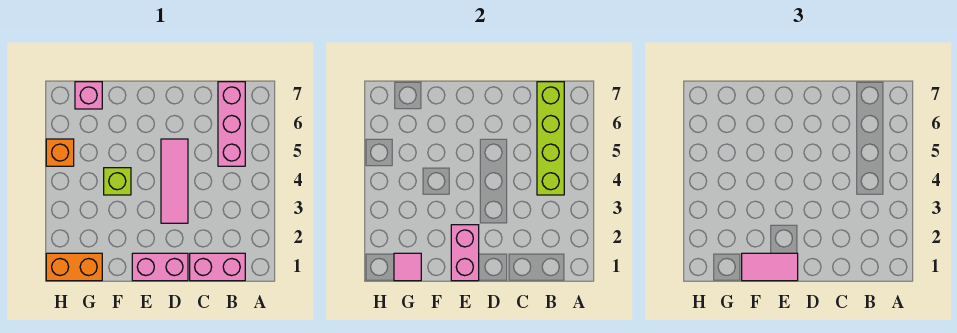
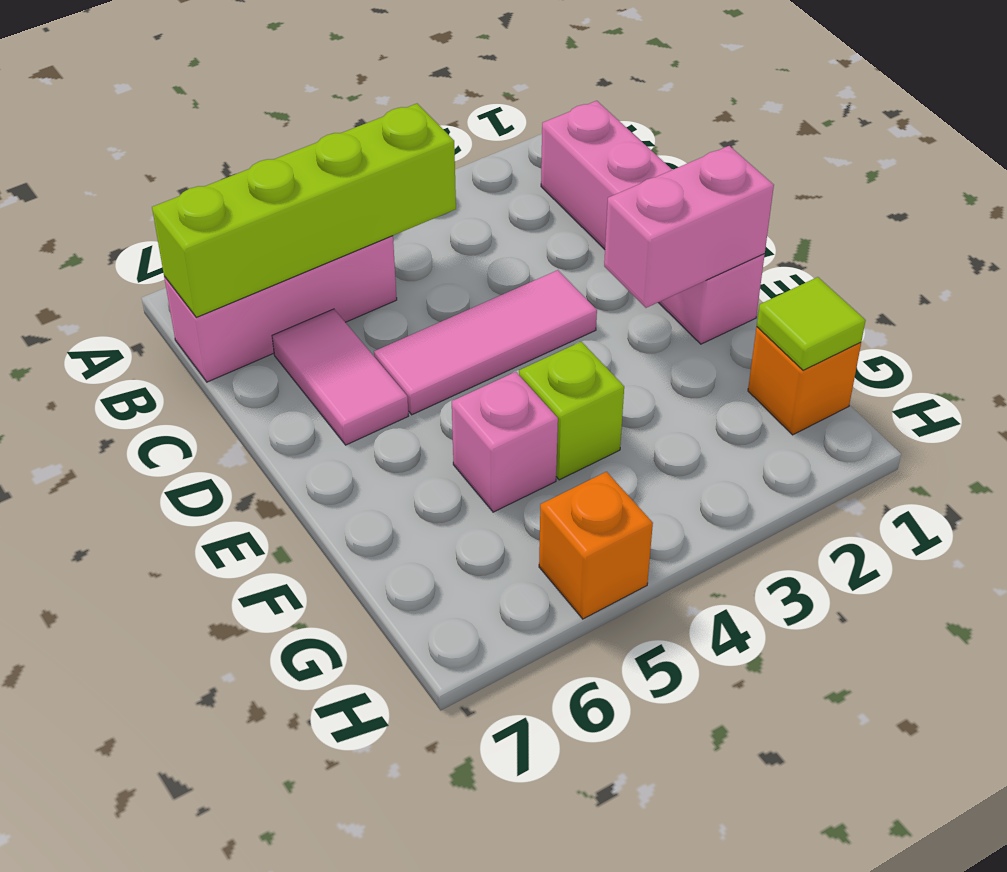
pink 1x2 tile [742,253,798,281] -> pink 1x2 tile moved to [272,309,408,445]
orange 1x2 brick [46,253,102,281] -> orange 1x1 brick [748,327,861,435]
pink 1x1 tile [394,253,421,281] -> lime 1x1 tile [757,277,866,370]
pink 1x1 brick [75,82,102,109] -> pink 1x1 brick moved to [452,372,558,512]

